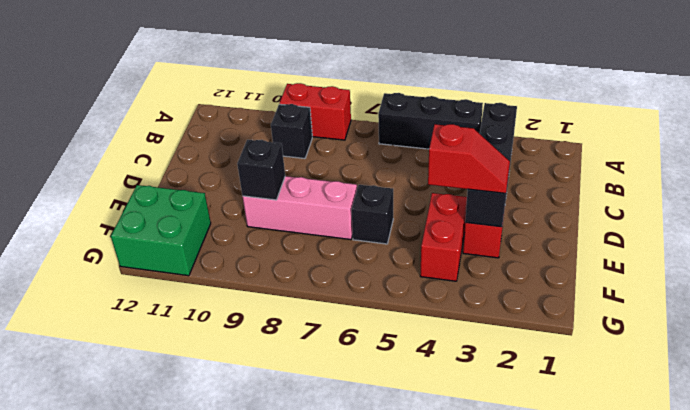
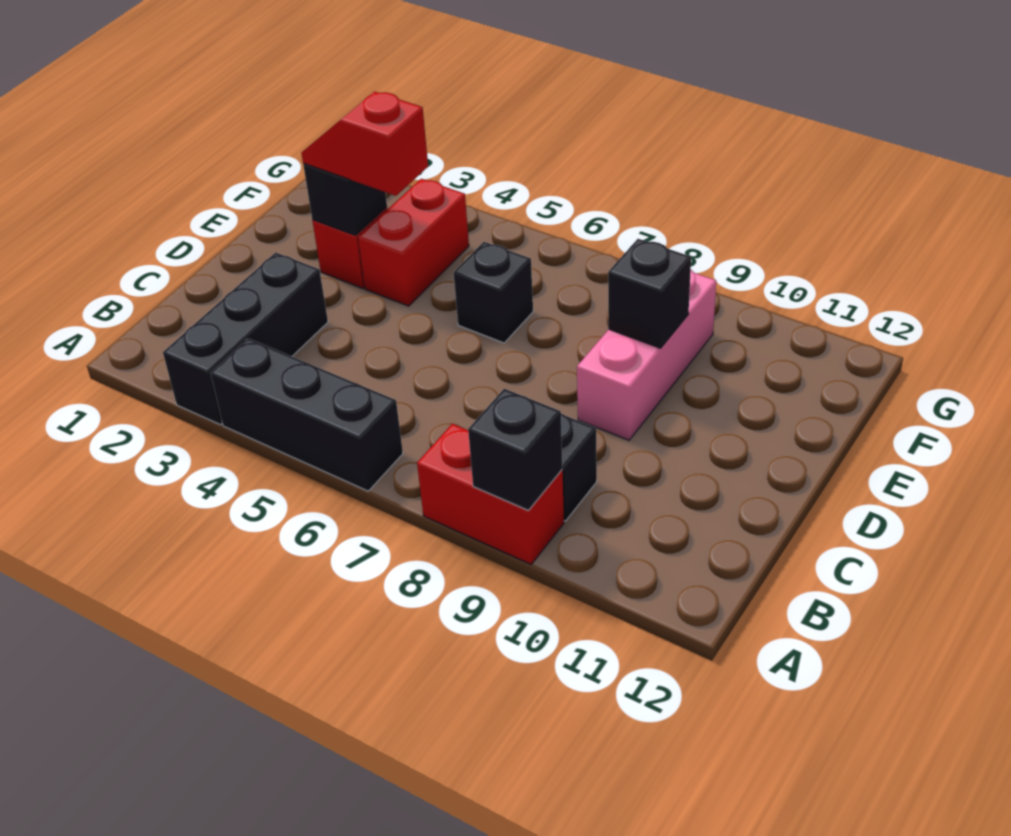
none -> black 1x1 brick [468,389,562,510]
pink 1x3 brick [243,176,357,240] -> pink 1x3 brick turned to [577,270,716,440]
green 2x2 brick [111,185,211,276] -> none

